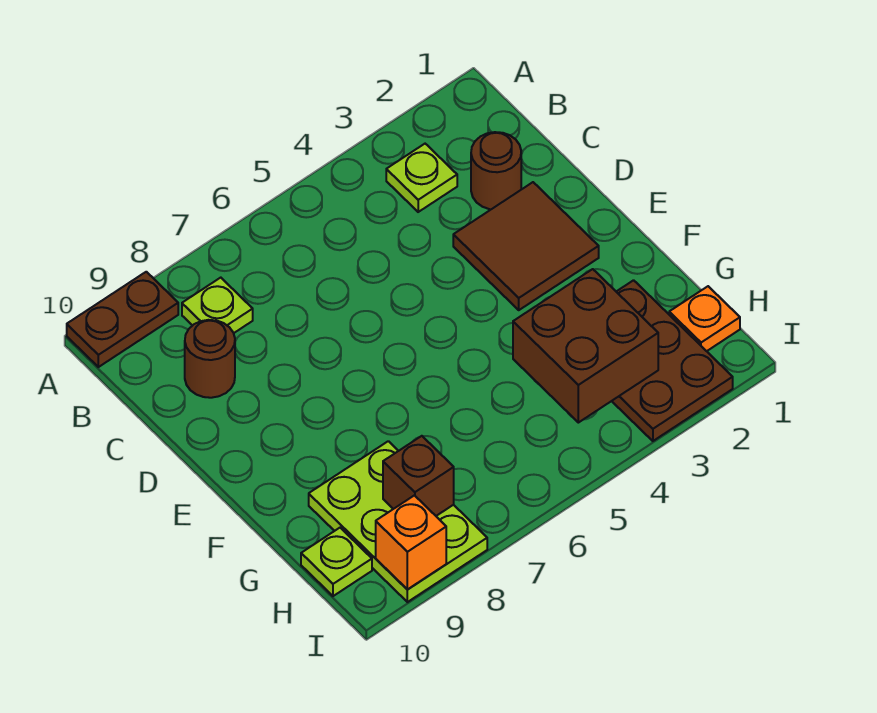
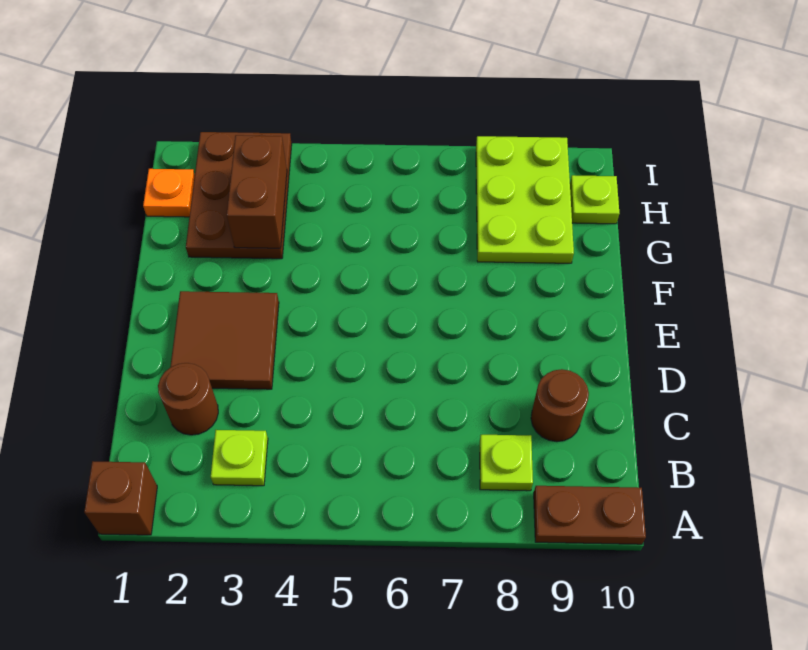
brown 2x2 brick [513,269,658,423] -> brown 1x2 brick [227,135,287,248]
brown 1x1 brick [383,436,454,516] -> brown 1x1 brick moved to [84,461,157,535]
orange 1x1 brick [376,495,446,590] -> none

